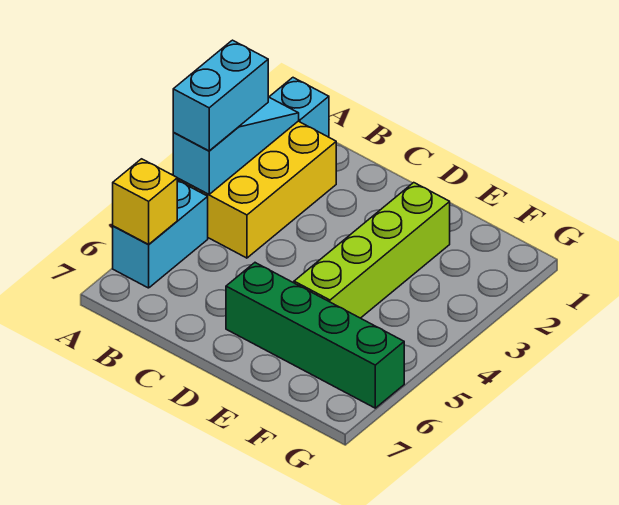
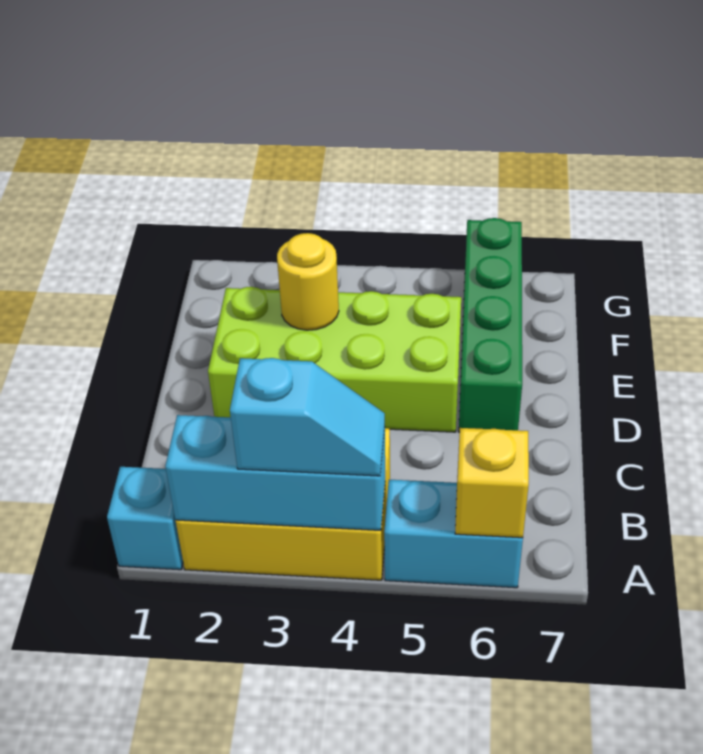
cyan 1x3 slope [173,97,299,194] -> cyan 1x3 brick [165,415,385,530]
cyan 1x2 brick [173,40,268,151] -> cyan 1x2 slope [230,358,385,476]
lime 1x4 brick [294,183,450,318] -> lime 2x4 brick [208,287,461,432]
none -> yellow 1x1 round brick [277,233,339,330]

